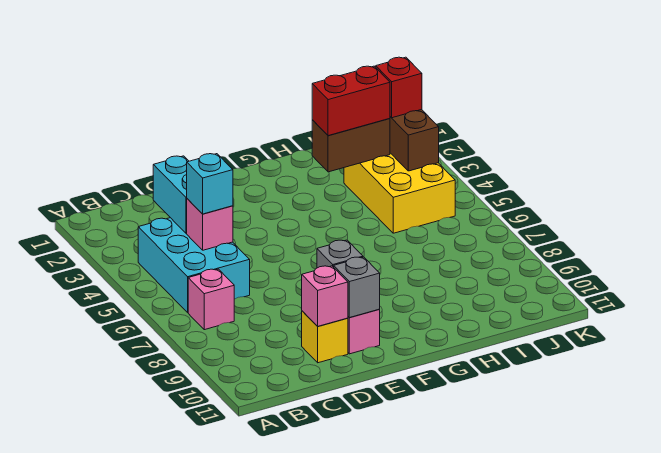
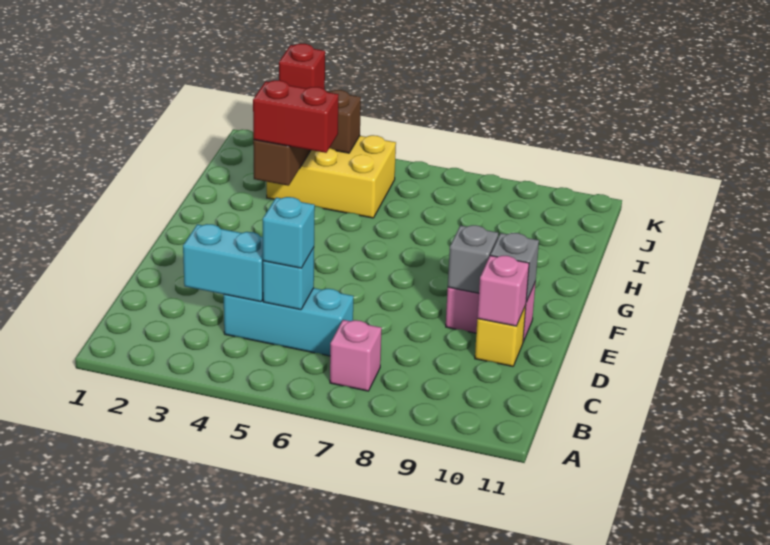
cyan 2x3 brick [138,218,250,312] -> cyan 1x3 brick [224,288,354,356]
pink 1x1 brick [187,199,233,250] -> cyan 1x1 brick [263,248,314,310]
red 1x2 brick [312,66,390,136] -> red 1x2 brick turned to [253,80,339,153]

